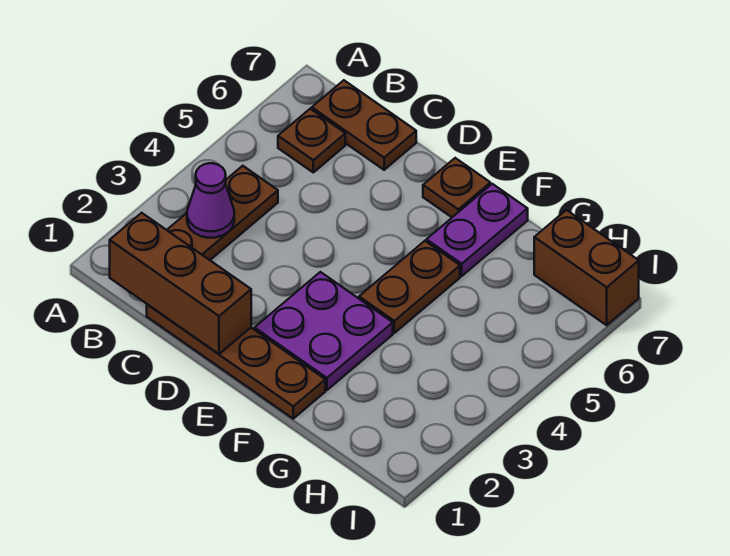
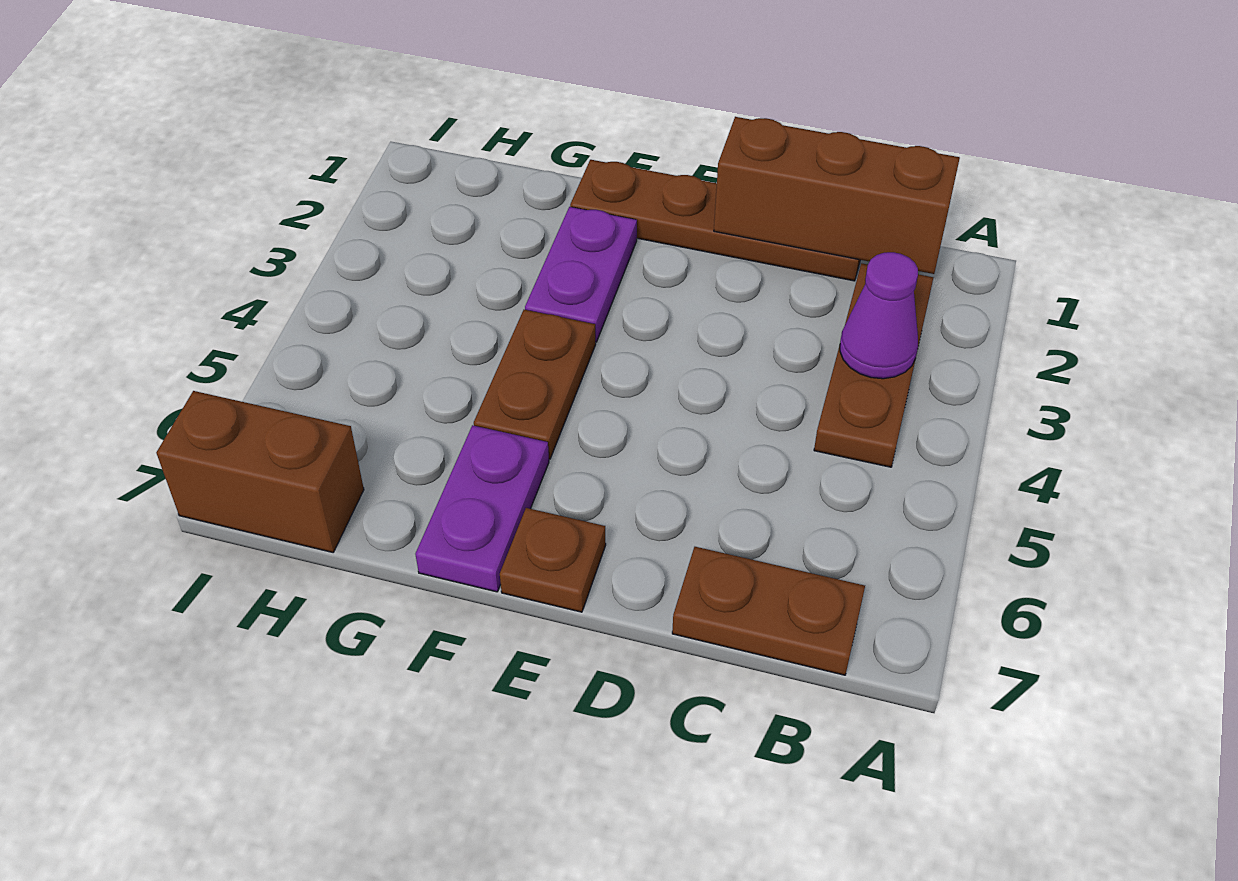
brown 1x1 plate [278,109,345,172] -> none
purple 2x2 plate [255,272,393,390] -> purple 1x2 plate [525,207,637,342]

